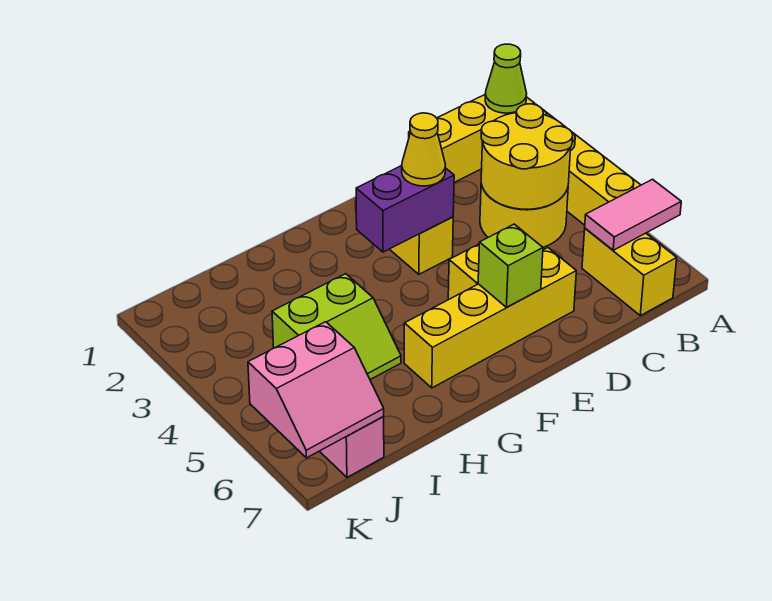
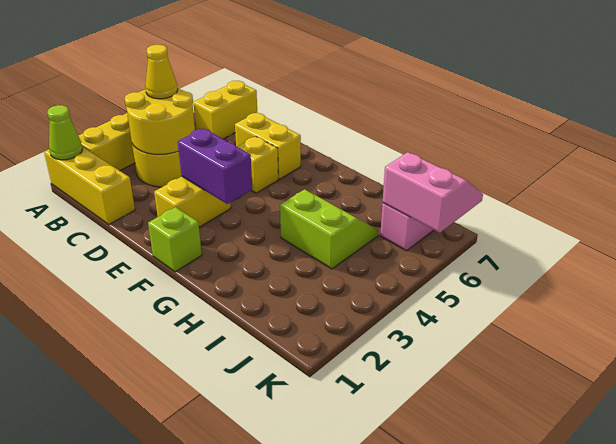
pink 1x2 tile [585,179,681,250] -> none
yellow 1x4 brick [404,248,576,388] -> yellow 1x2 brick [235,113,301,179]
yellow 1x1 cone [402,113,445,186] -> yellow 1x1 cone moved to [145,45,178,99]
lime 1x1 brick [478,224,543,307] -> lime 1x1 brick moved to [148,207,202,272]

